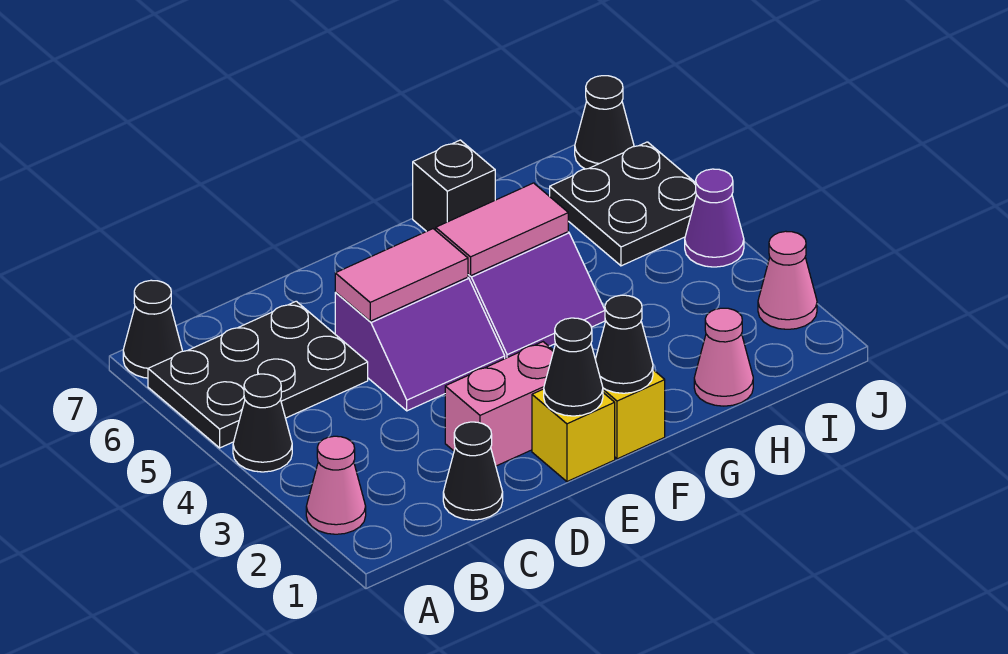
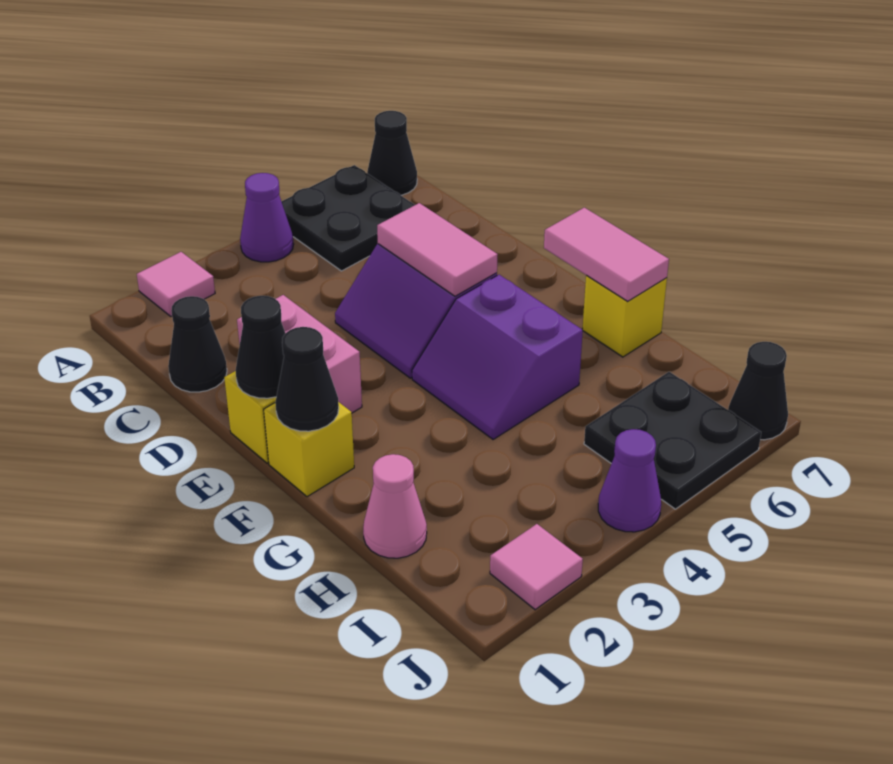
pink 1x1 cone [306,436,366,534] -> pink 1x1 tile [137,252,215,316]
black 1x1 cone [233,374,292,472] -> purple 1x1 cone [240,173,294,262]
black 2x3 plate [148,301,368,448] -> black 2x2 plate [281,165,415,271]
pink 1x2 tile [436,183,568,276] -> pink 1x2 tile moved to [544,208,669,301]
black 1x1 brick [413,140,495,231] -> yellow 1x1 brick [582,276,667,357]
pink 1x1 cone [758,231,817,329] -> pink 1x1 tile [490,524,583,610]

